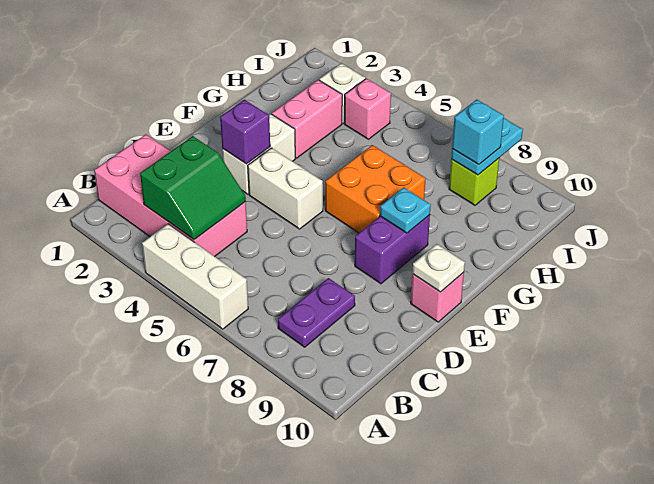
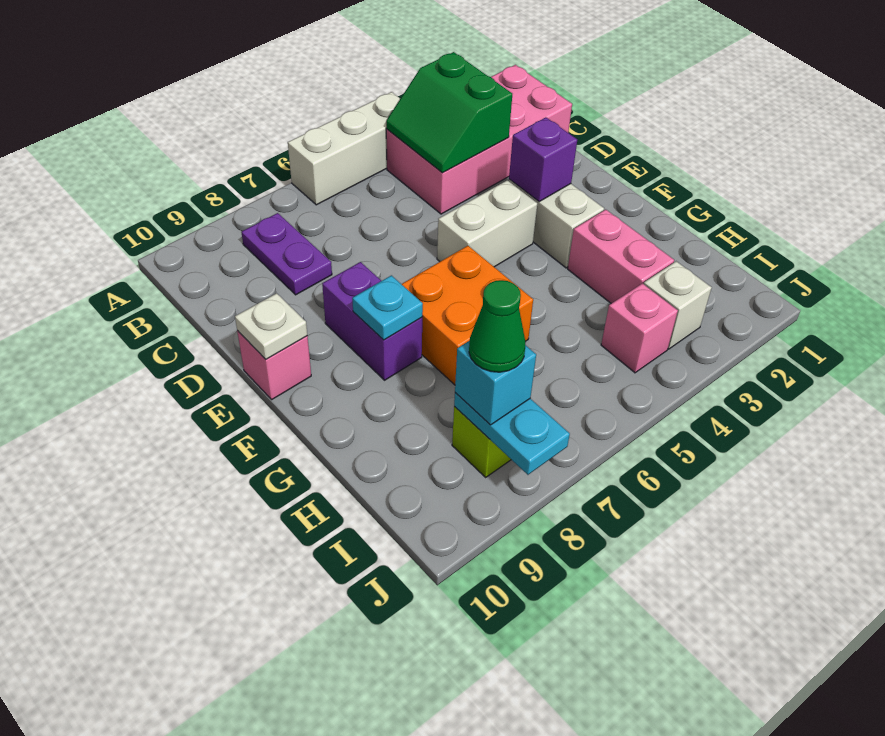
none -> green 1x1 cone [469,280,526,372]

